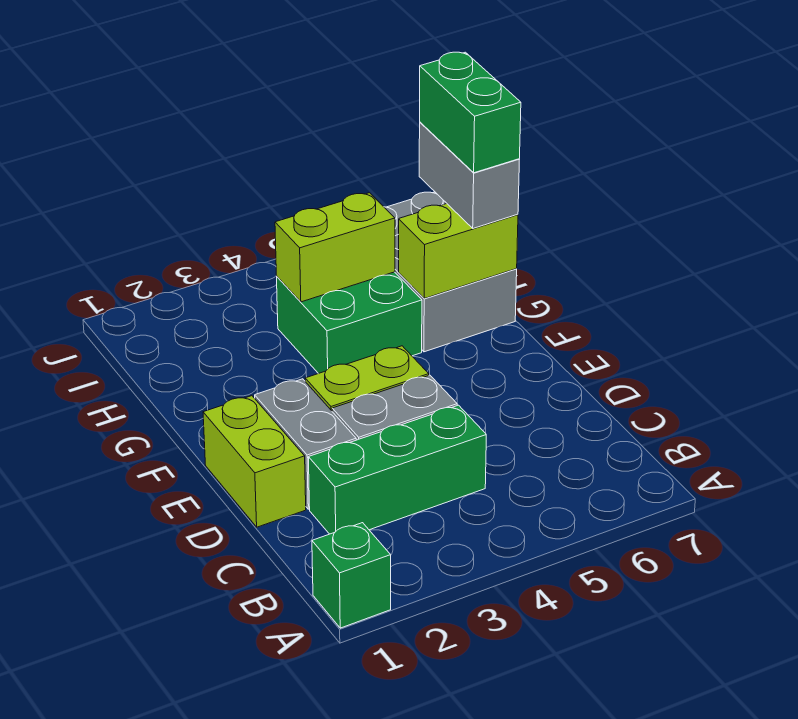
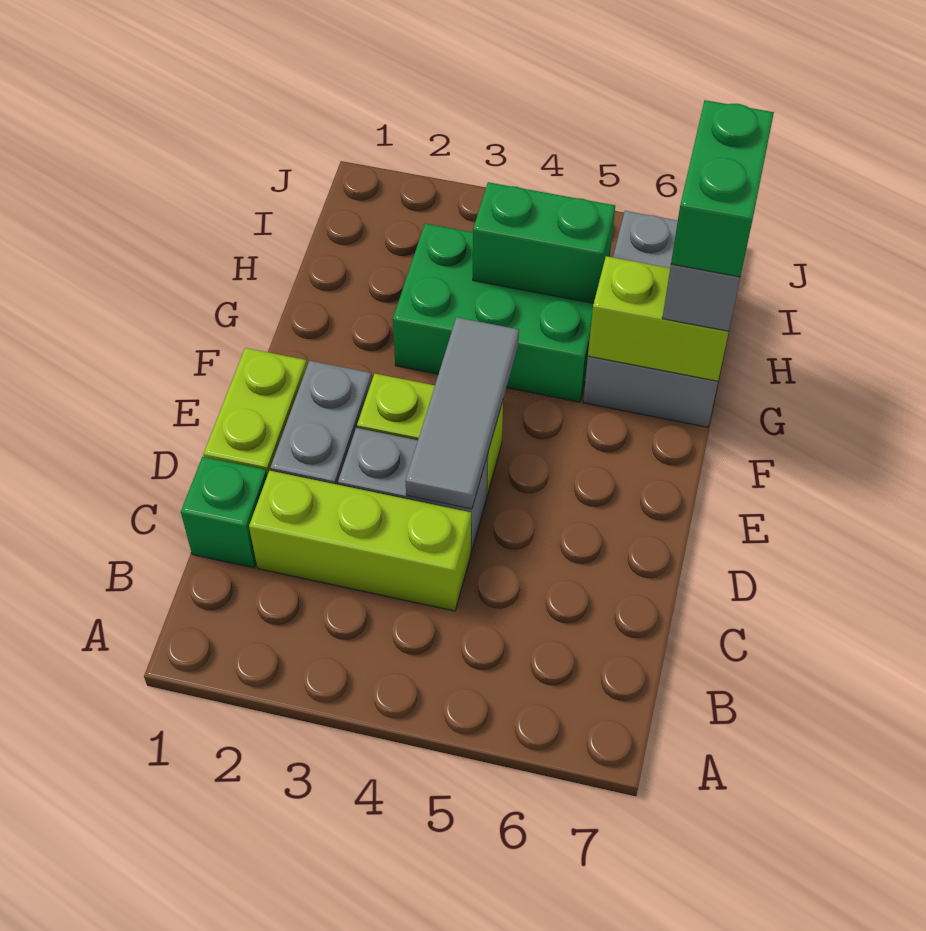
green 1x1 brick [312,523,391,628] -> green 1x1 brick moved to [181,457,267,568]
green 1x3 brick [308,405,486,534] -> lime 1x3 brick [249,471,471,611]
none -> grey 1x3 tile [406,317,519,509]
green 2x2 brick [277,272,422,374] -> green 2x3 brick [393,224,594,402]
lime 1x2 brick [275,193,395,302] -> green 1x2 brick [473,182,615,303]

